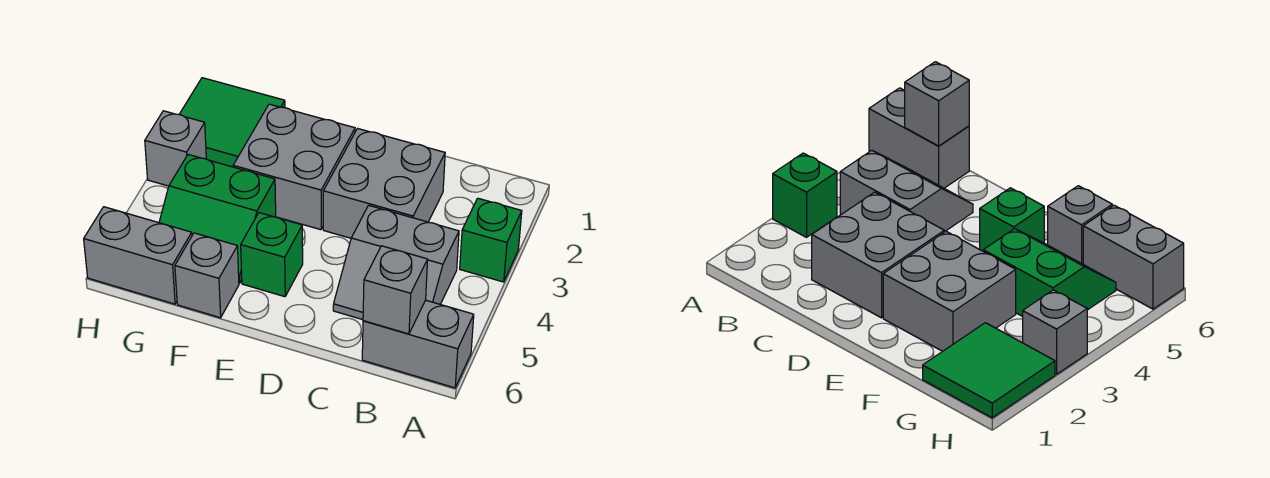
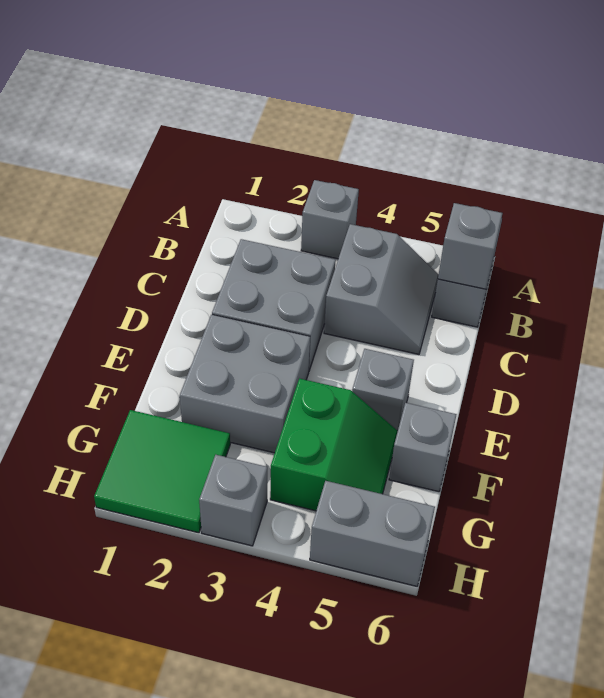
green 1x1 brick [460,198,522,282] -> grey 1x1 brick [301,180,359,259]
green 1x1 brick [241,213,303,297] -> grey 1x1 brick [352,349,414,431]
grey 1x2 brick [84,207,192,304] -> grey 1x2 brick turned to [310,481,435,586]

